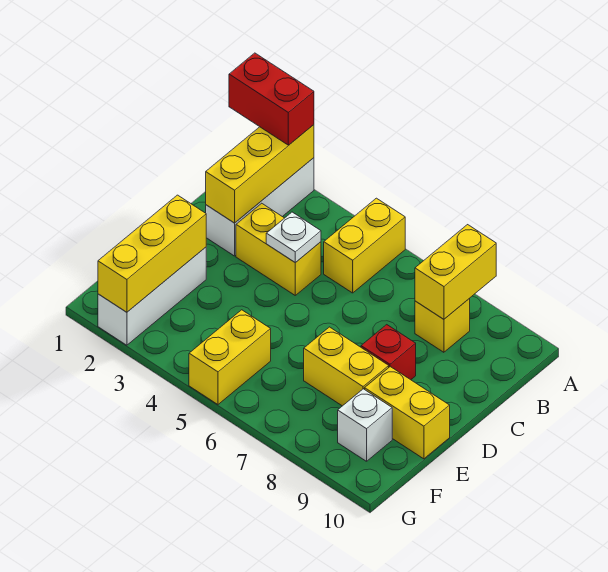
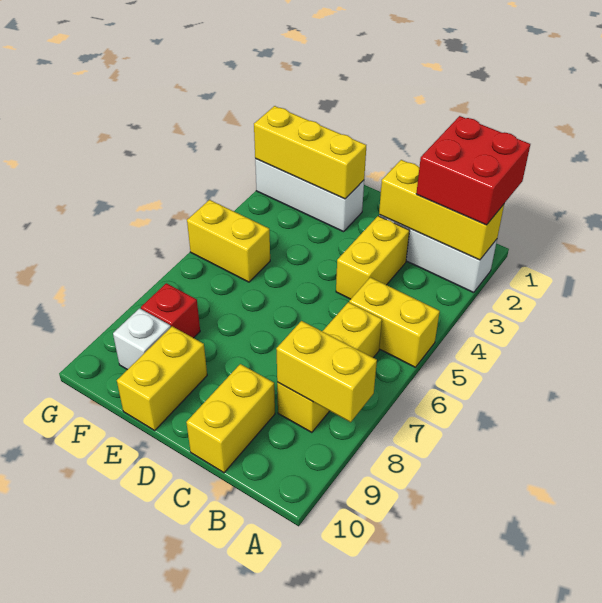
red 1x2 brick [229,53,314,145] -> red 2x2 brick [416,116,530,225]
yellow 1x1 brick [415,299,470,352] -> yellow 1x3 brick [277,302,382,433]
white 1x1 plate [266,212,321,263] -> none
red 1x1 brick [361,325,416,380] -> red 1x1 brick moved to [141,283,200,338]
yellow 1x2 brick [304,327,389,406] -> yellow 1x2 brick moved to [186,364,275,473]

